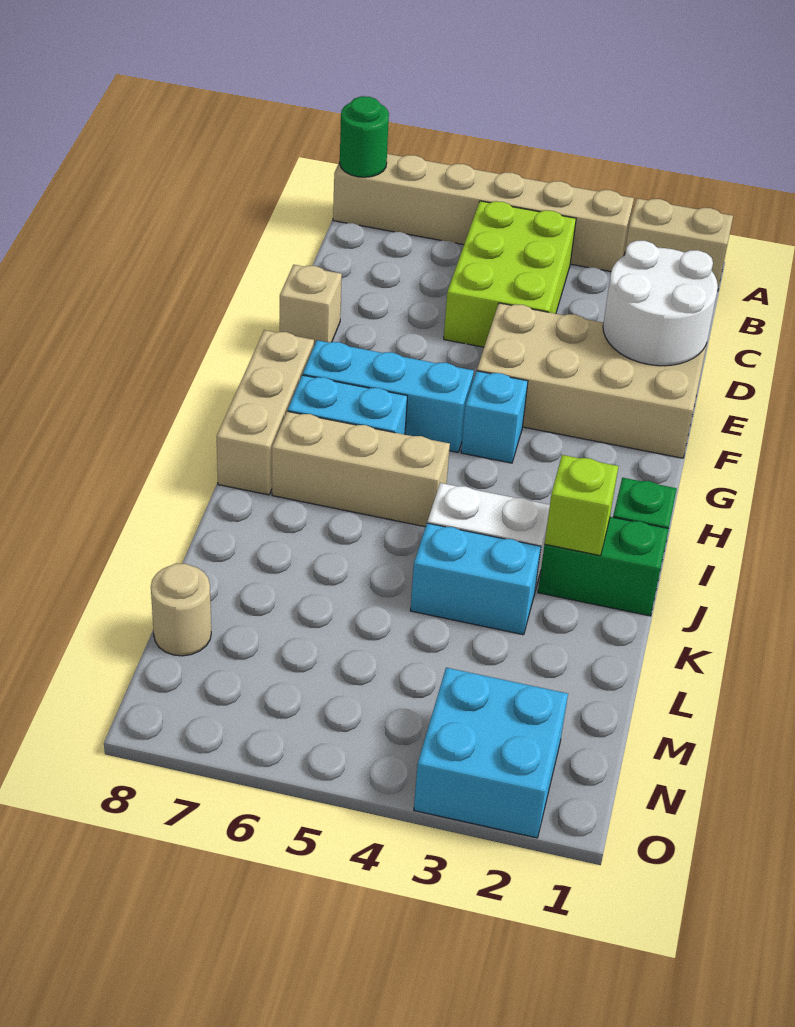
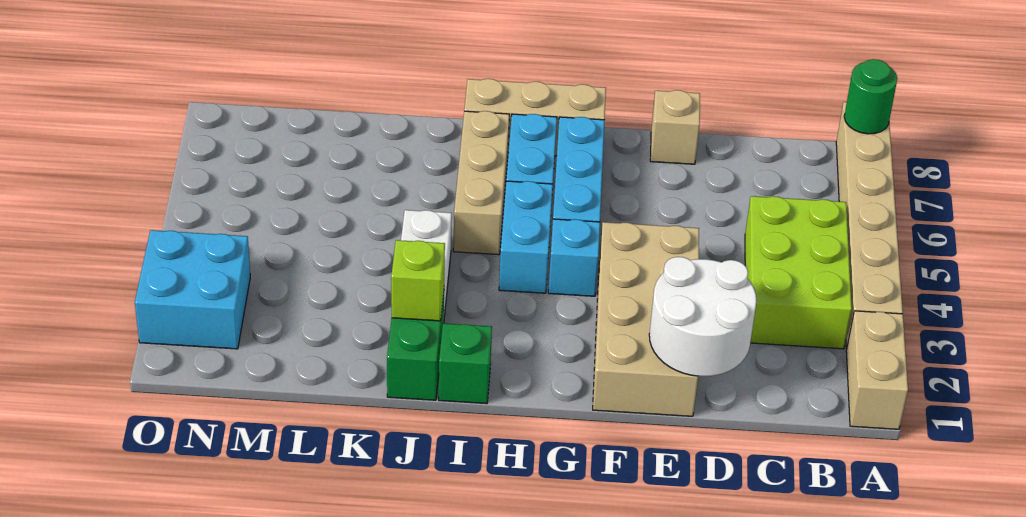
lime 2x3 brick [444,201,576,347] -> lime 2x3 brick turned to [745,196,852,349]
cyan 1x2 brick [410,523,541,635] -> cyan 1x2 brick moved to [499,181,553,293]
tan 1x1 round brick [151,563,211,656] -> none

